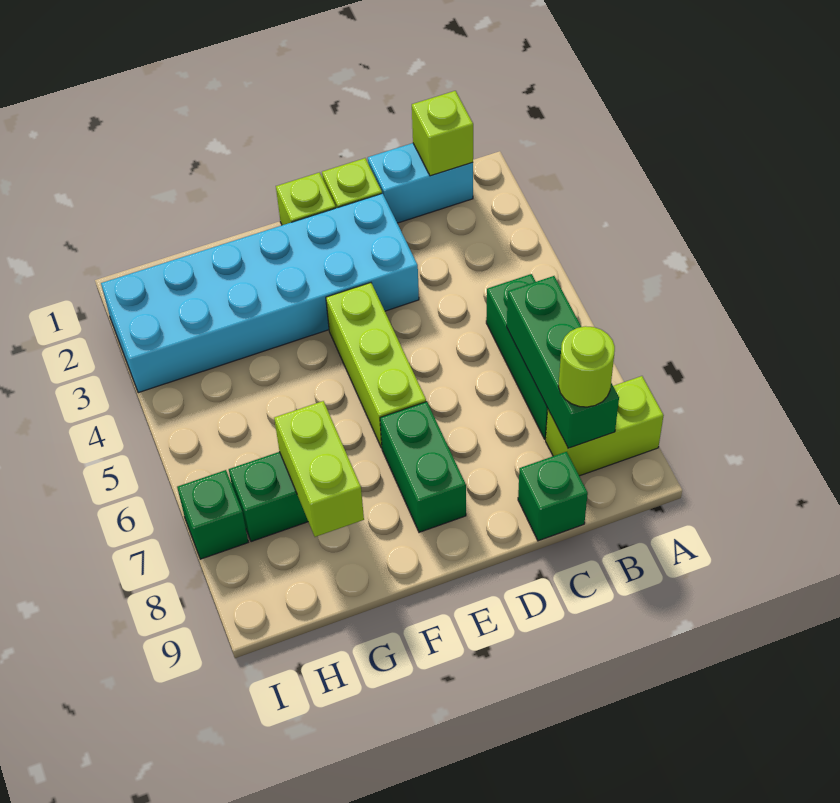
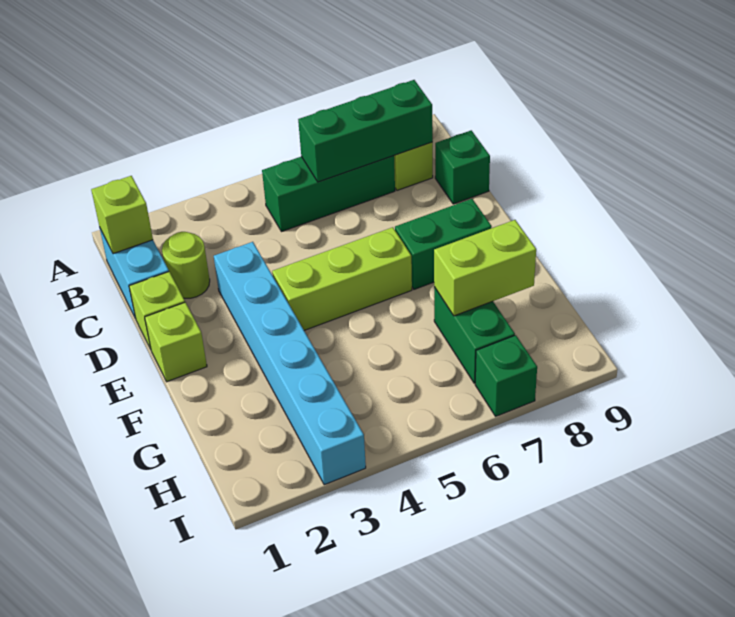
lime 1x1 round brick [558,326,615,407] -> lime 1x1 round brick moved to [162,232,210,298]
cyan 2x6 brick [101,193,419,393] -> cyan 1x6 brick [214,242,366,485]

